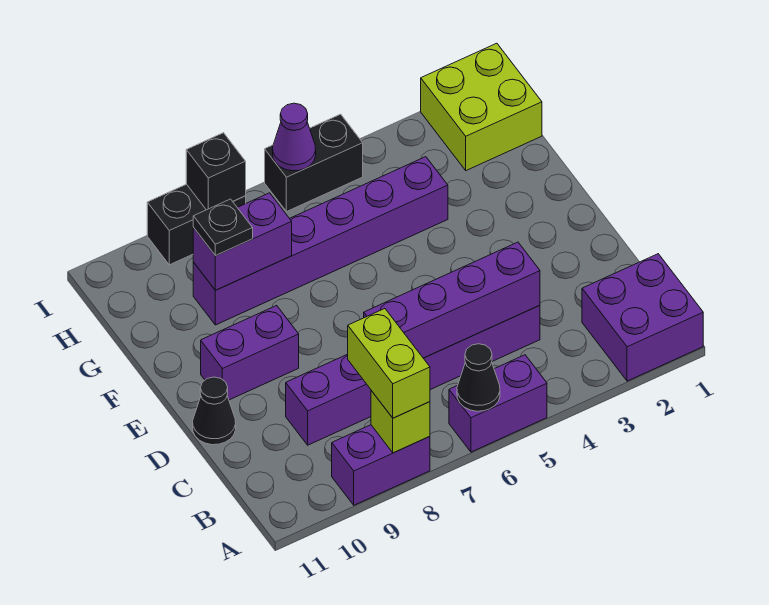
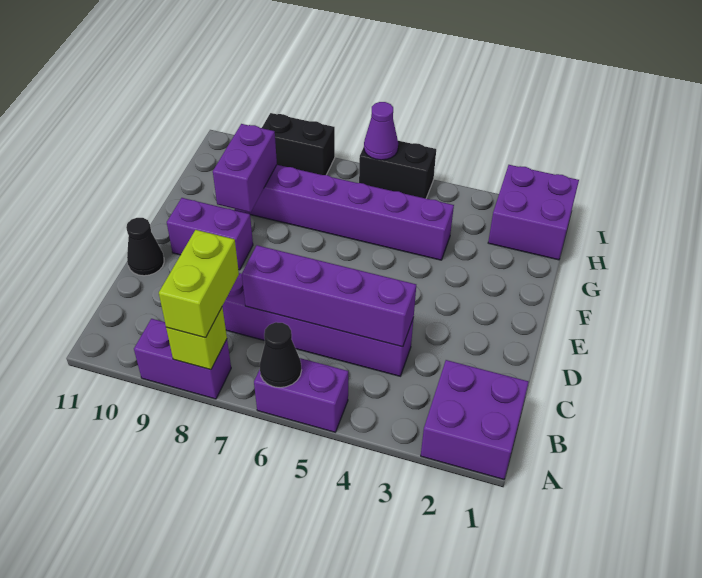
purple 1x2 brick [193,193,292,290] -> purple 1x2 brick turned to [213,124,277,212]
black 1x1 plate [193,199,253,256] -> none
lime 2x2 brick [421,43,542,171] -> purple 2x2 brick [488,165,579,260]
black 1x1 brick [186,133,246,210] -> none

